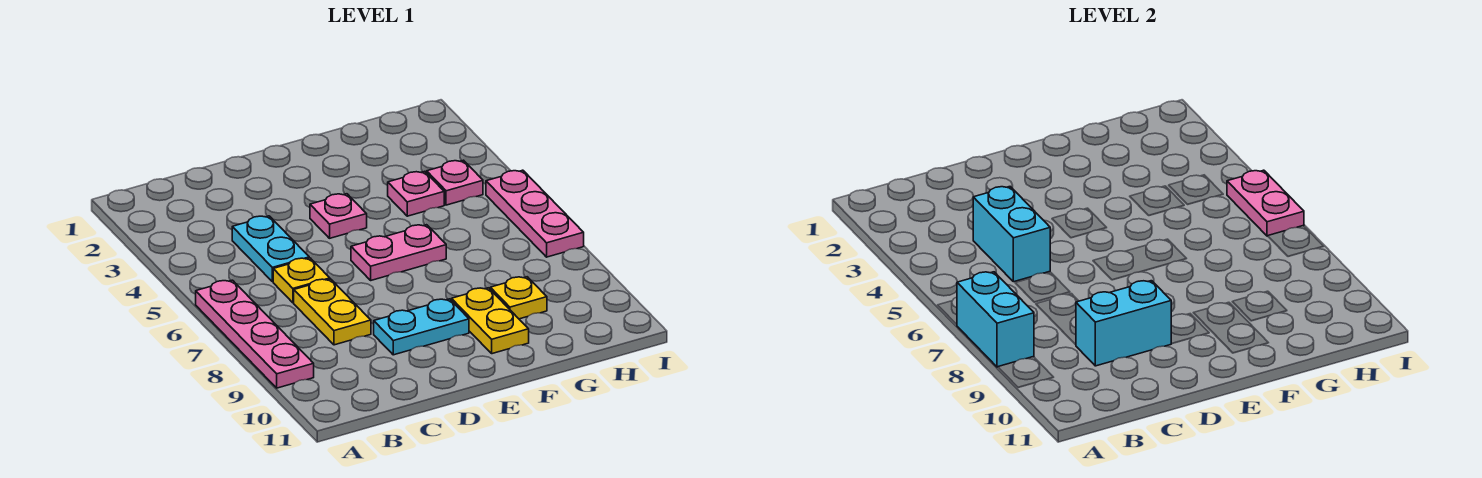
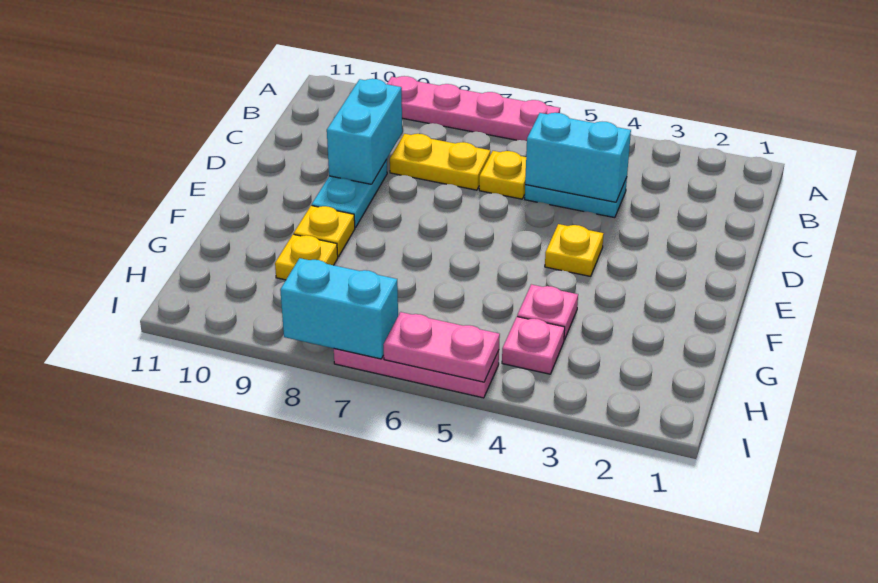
cyan 1x2 brick [957,272,1034,367] -> cyan 1x2 brick moved to [280,258,398,359]
pink 1x1 plate [310,194,367,238] -> yellow 1x1 plate [545,224,604,276]
pink 1x2 plate [351,225,446,280] -> none
yellow 1x2 plate [451,288,529,354] -> yellow 1x1 plate [294,205,355,257]

